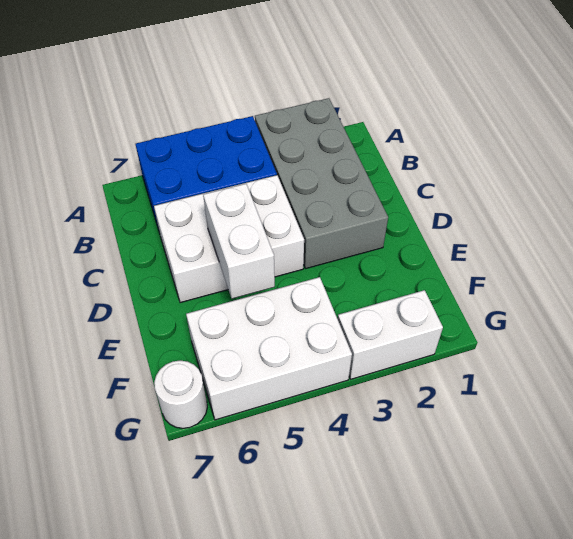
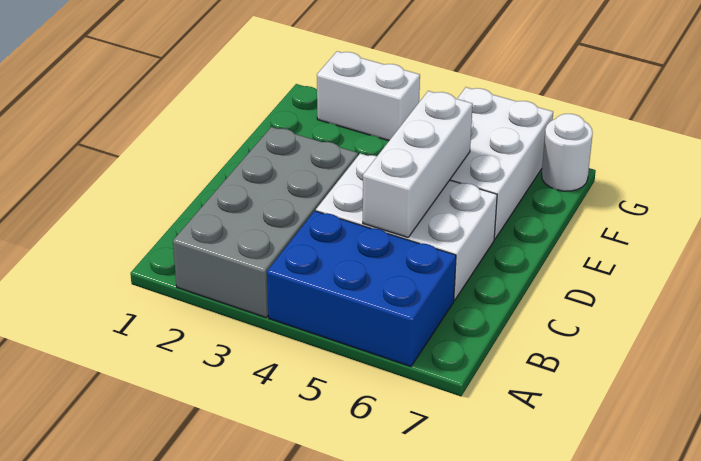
white 1x2 brick [203,184,275,299] -> white 1x3 brick [363,91,473,238]
white 2x3 brick [186,277,352,420] -> white 2x3 brick turned to [450,87,553,239]

